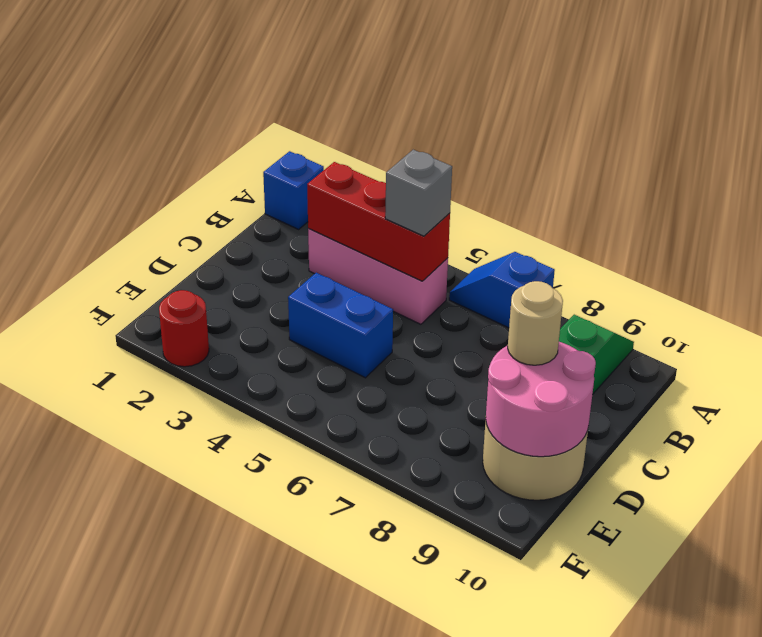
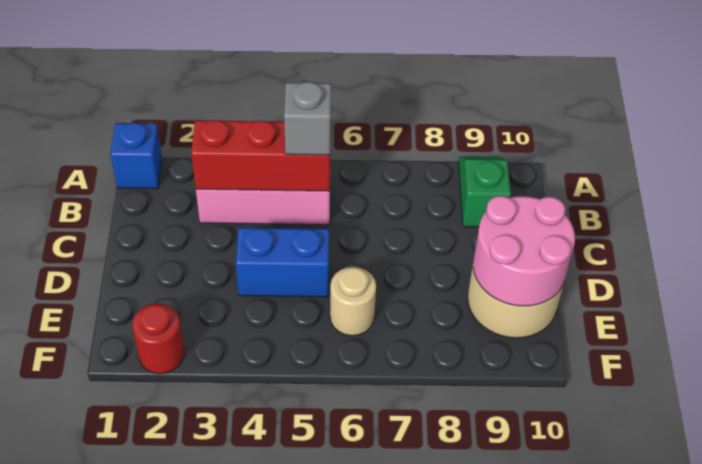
blue 1x2 slope [449,252,555,328] -> none
tan 1x1 round brick [508,281,563,365] -> tan 1x1 round brick moved to [330,267,376,336]

